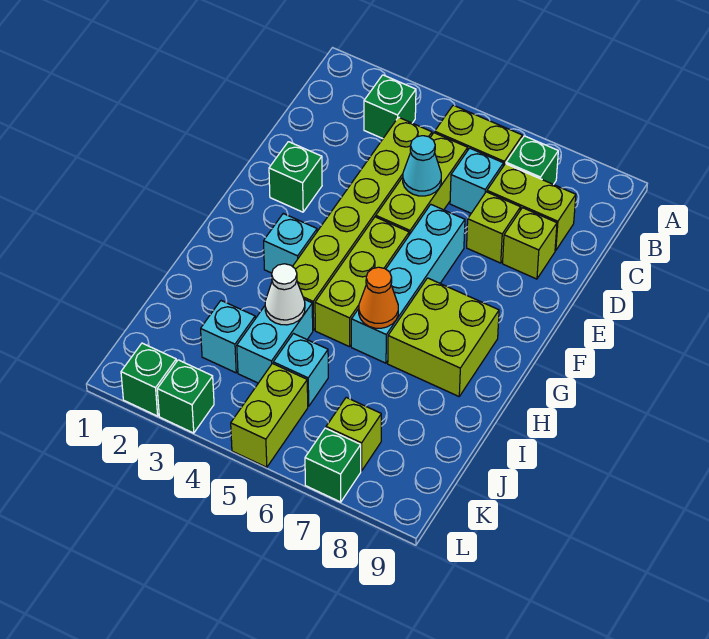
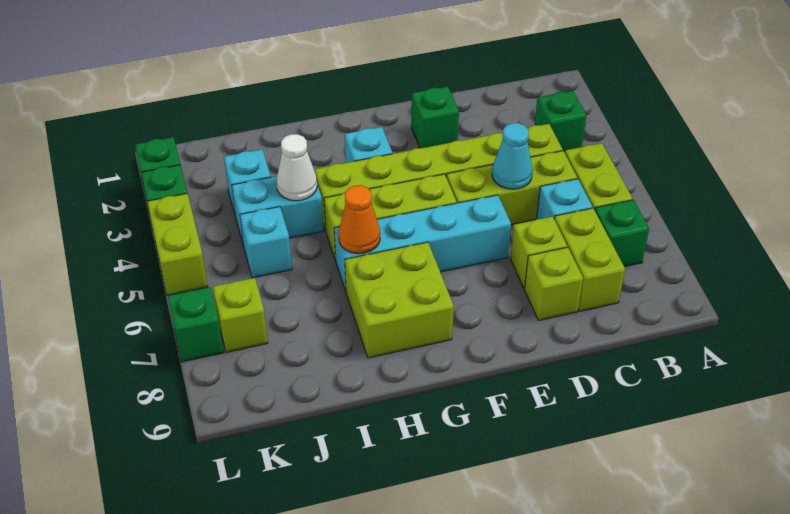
lime 1x2 brick [231,364,308,467] -> lime 1x2 brick turned to [147,193,208,295]

